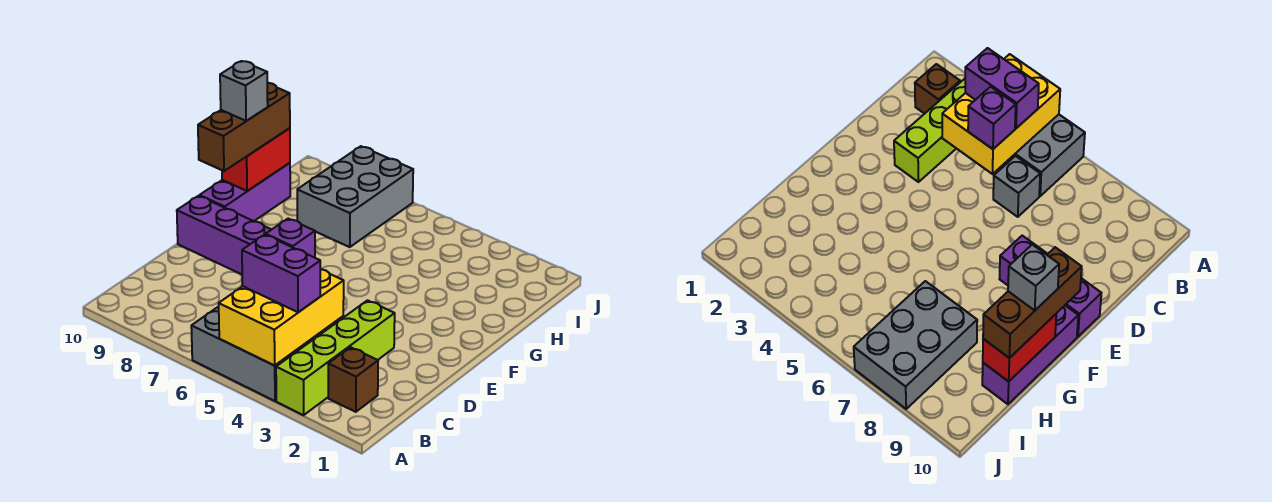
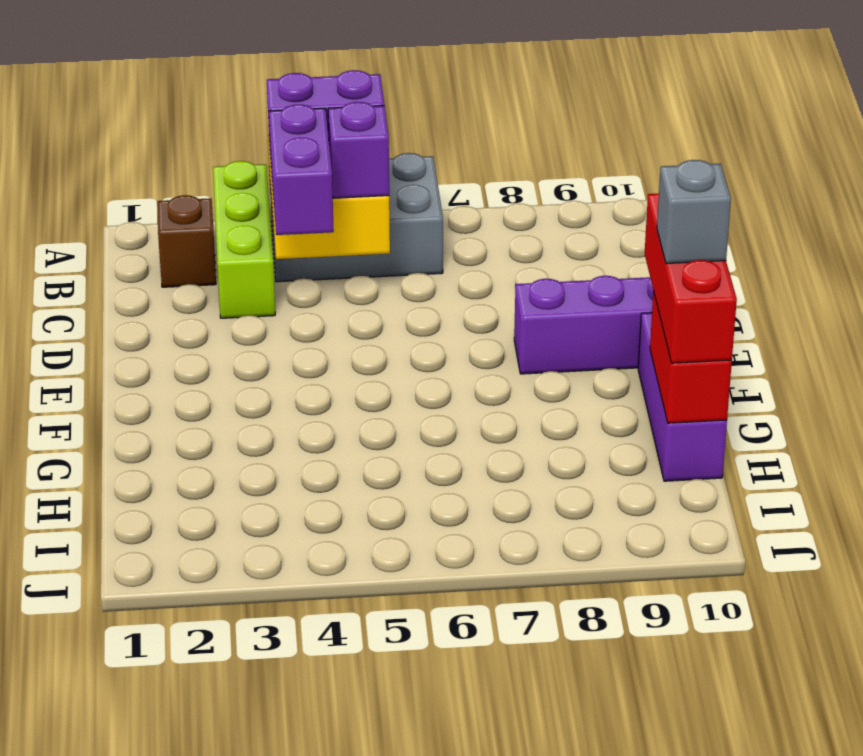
lime 1x4 brick [276,300,395,415] -> lime 1x3 brick [213,161,275,318]
none -> purple 1x2 brick [269,105,334,235]
grey 1x1 brick [993,156,1040,217] -> none
brown 1x3 brick [198,83,290,171] -> red 1x3 brick [645,193,737,363]
grey 2x3 brick [297,146,413,247] -> none

